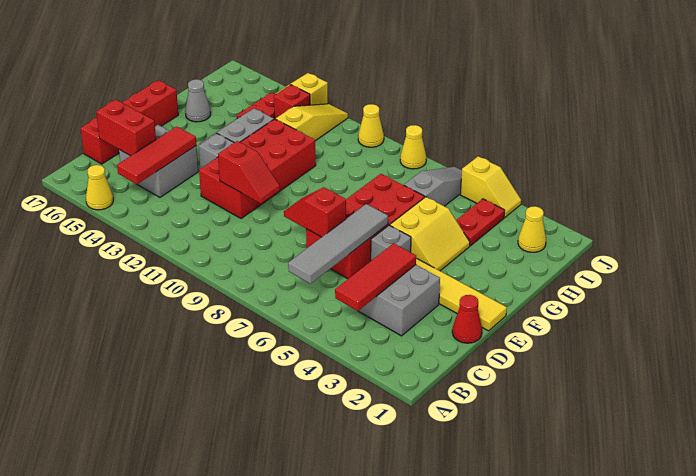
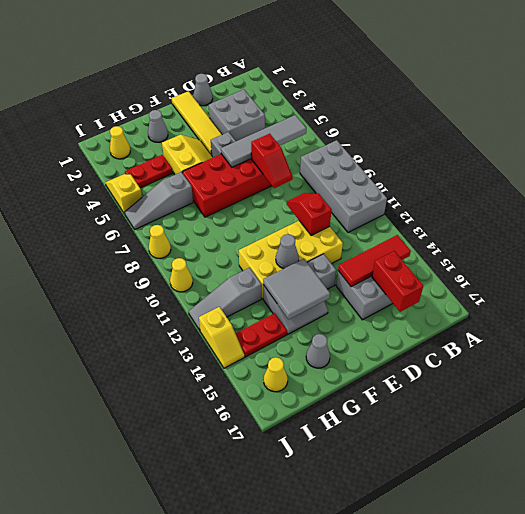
none -> grey 2x4 brick [300,140,387,233]
yellow 1x1 cone [86,165,113,210] -> yellow 1x1 cone moved to [264,357,288,392]
red 1x3 tile [335,243,416,311] -> none
red 1x4 brick [81,80,178,164] -> none
red 1x1 cone [452,295,482,343] -> grey 1x1 cone [193,74,213,106]
red 2x4 brick [199,119,316,219] -> yellow 2x4 brick [239,221,343,298]
yellow 2x2 slope [390,197,470,271] -> yellow 2x2 slope turned to [162,135,213,175]
none -> grey 1x1 cone [276,234,299,269]
none -> grey 2x2 tile [263,259,330,319]
none -> grey 1x1 cone [148,110,168,142]
yellow 1x3 slope [276,104,348,141] -> grey 1x3 slope [189,268,262,330]
red 1x1 brick [274,85,310,119] -> none

